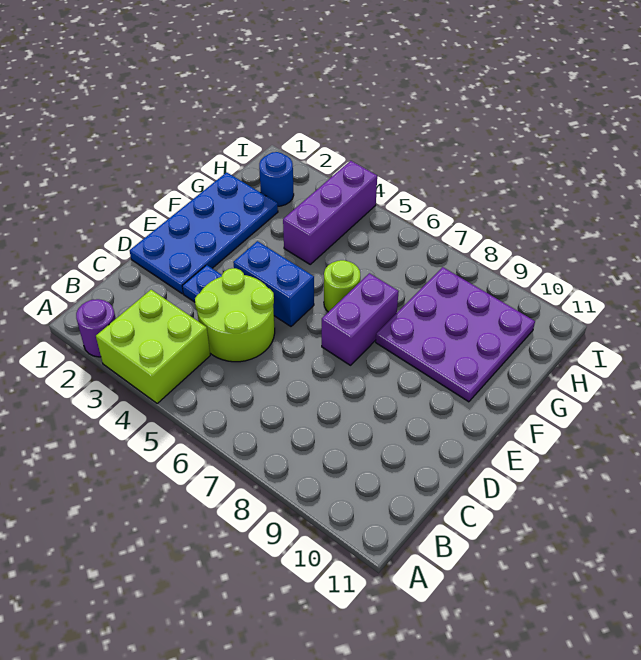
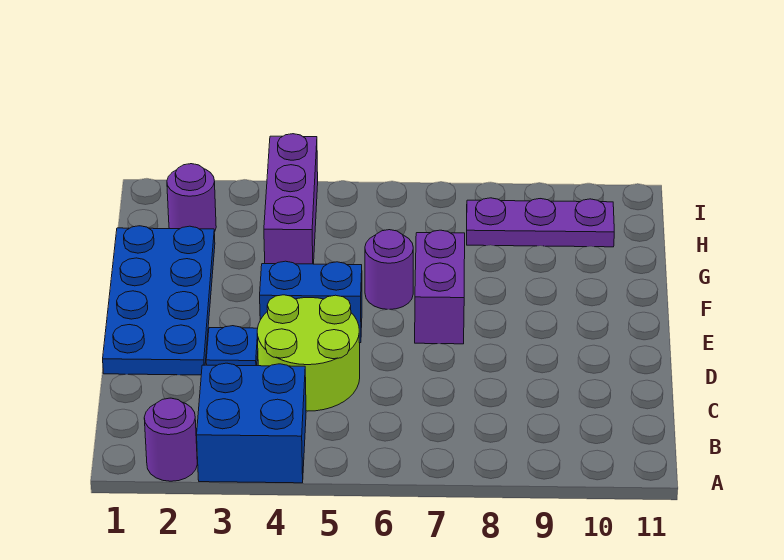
lime 2x2 brick [96,290,210,404] -> blue 2x2 brick [197,363,306,483]
lime 1x1 round brick [324,260,360,312] -> purple 1x1 round brick [365,230,413,309]
purple 3x3 plate [376,267,535,402] -> purple 1x3 plate [467,198,614,247]
blue 1x1 round brick [259,152,294,206] -> purple 1x1 round brick [167,164,216,232]

